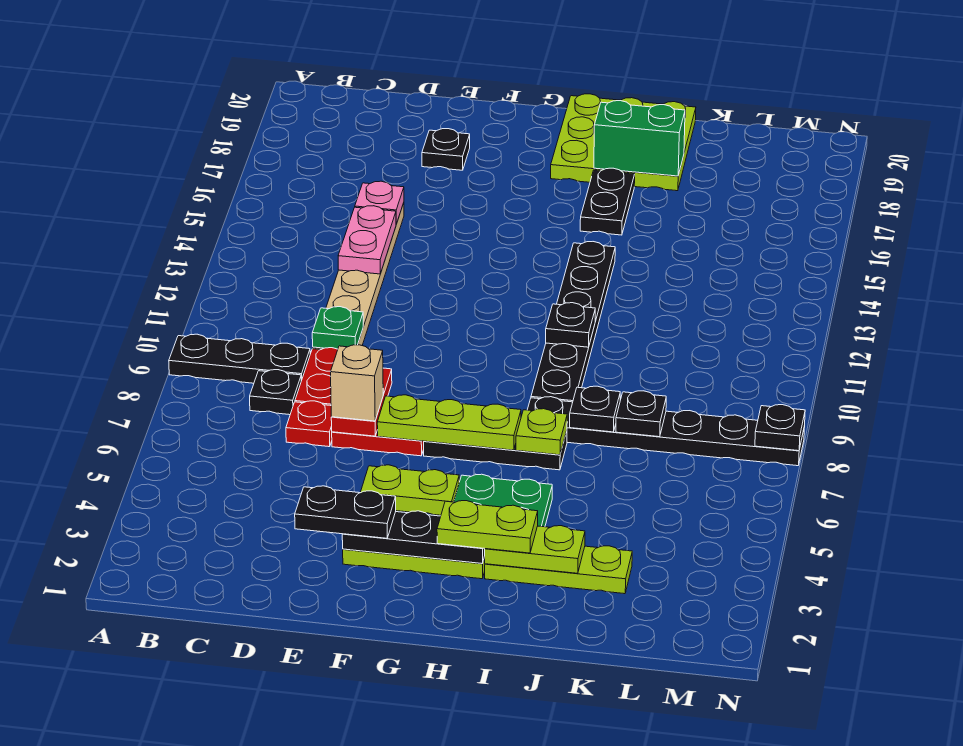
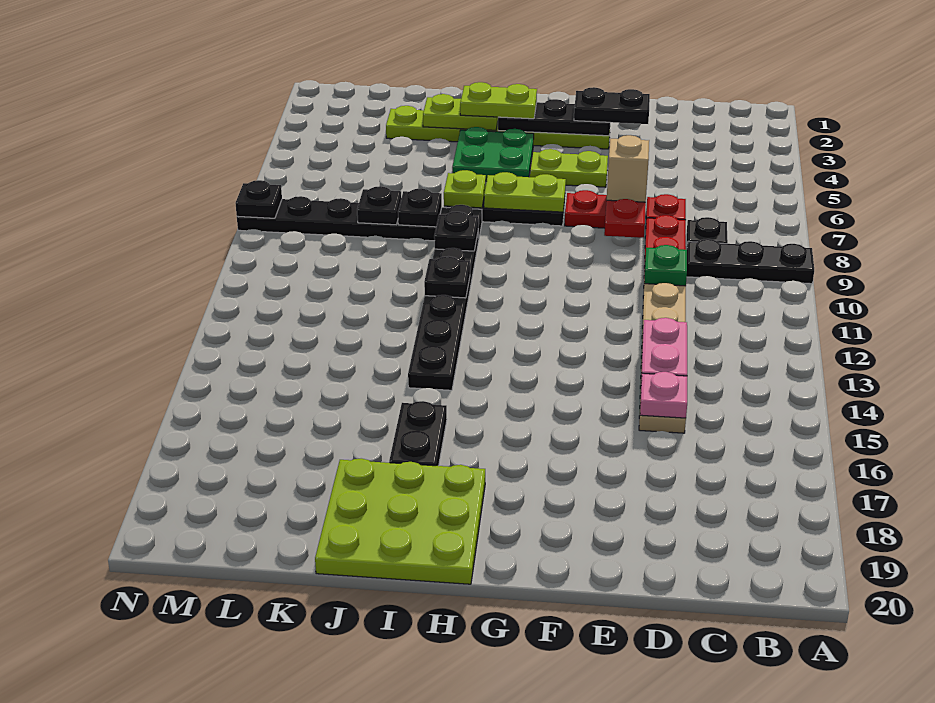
black 1x1 plate [422,129,470,170] -> black 1x1 plate moved to [434,212,478,251]
lime 1x3 plate [377,395,521,450] -> lime 1x2 plate [484,172,566,212]
green 1x2 brick [594,101,685,176] -> none

